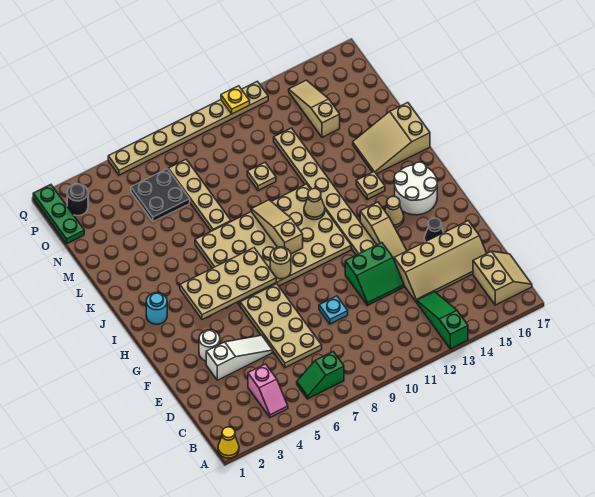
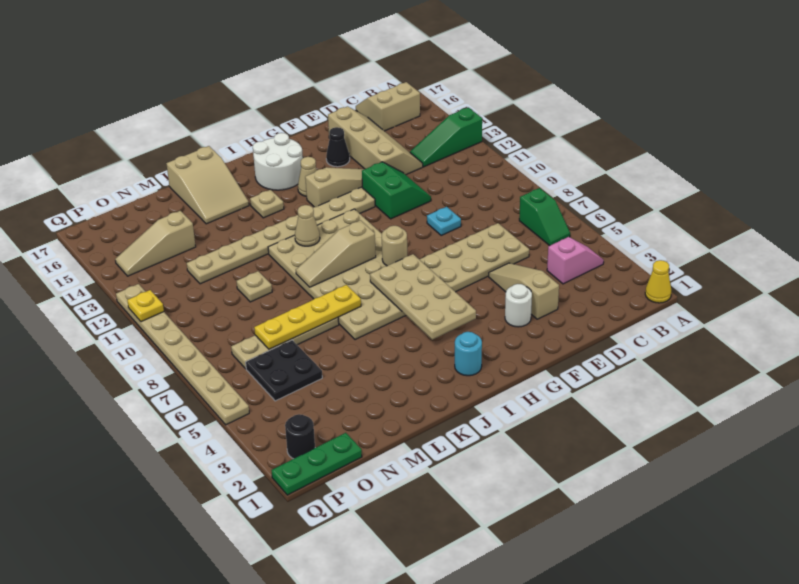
white 1x3 slope [206,335,273,380] -> tan 1x3 slope [489,263,559,319]
none -> yellow 1x4 plate [254,285,361,349]

